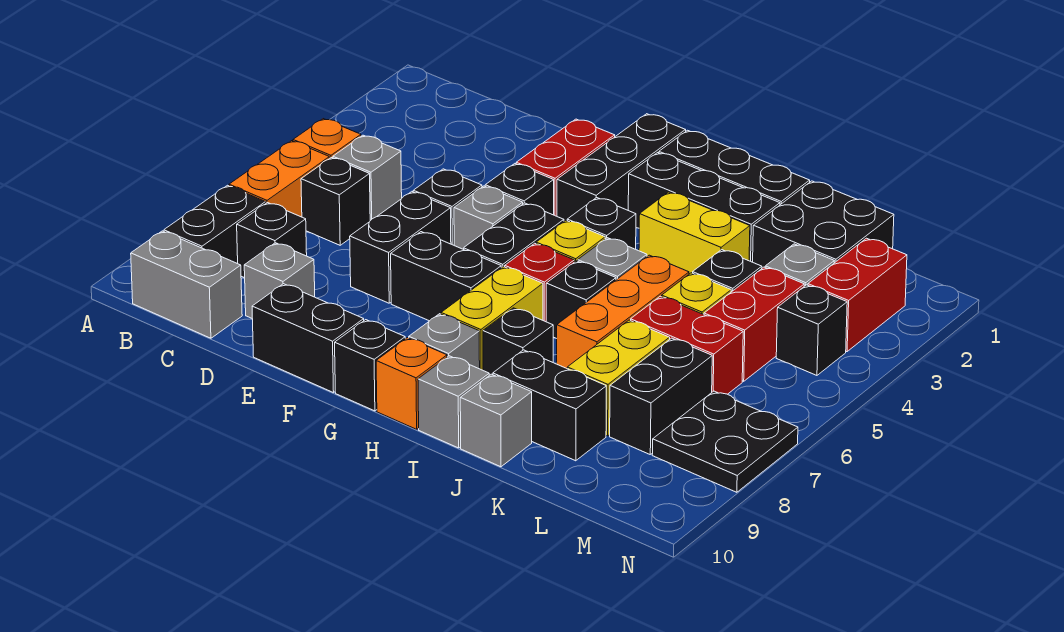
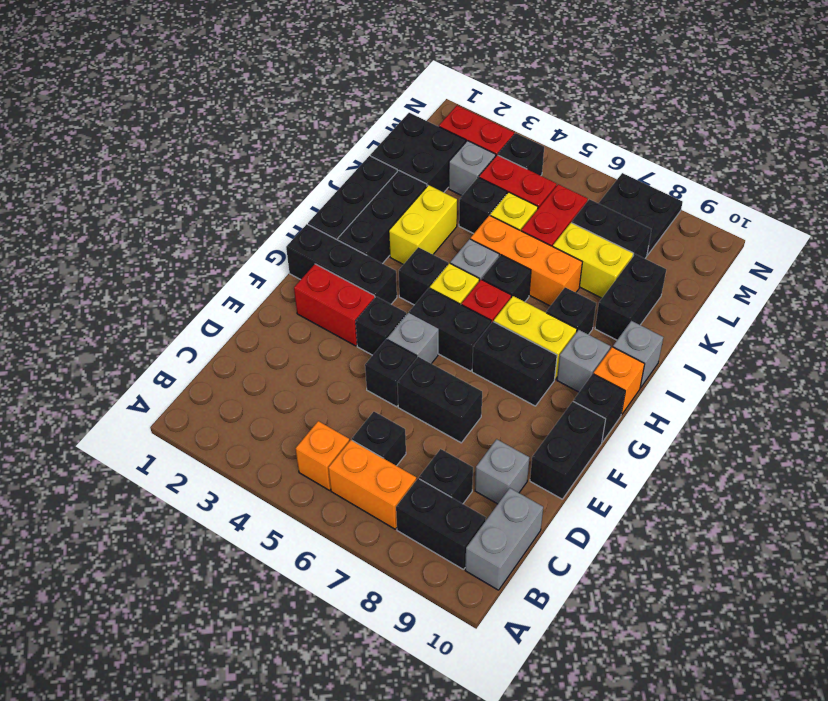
grey 1x1 brick [333,135,402,221] -> none
black 1x2 brick [391,232,501,321] -> black 1x2 brick turned to [472,322,557,406]
grey 1x1 brick [460,374,532,467] -> none

